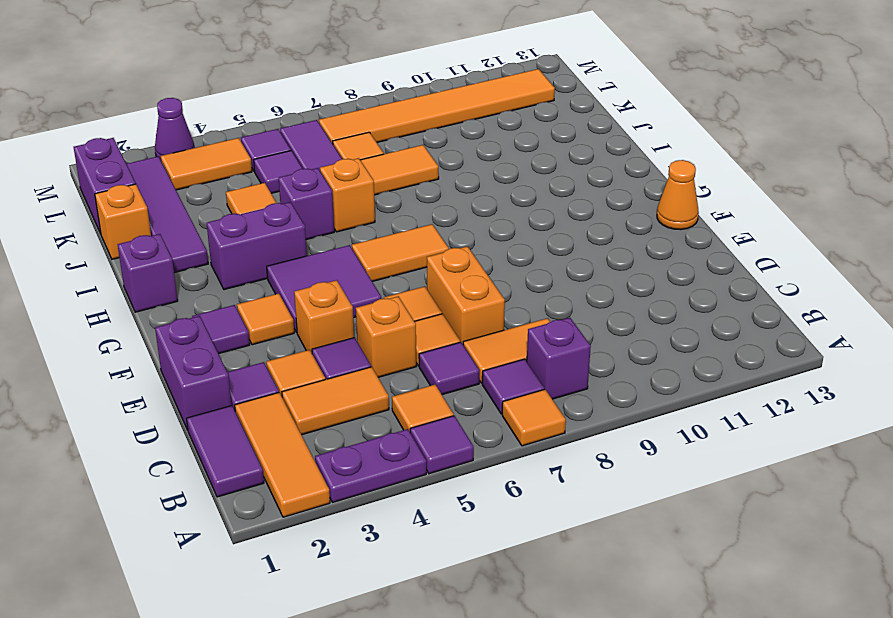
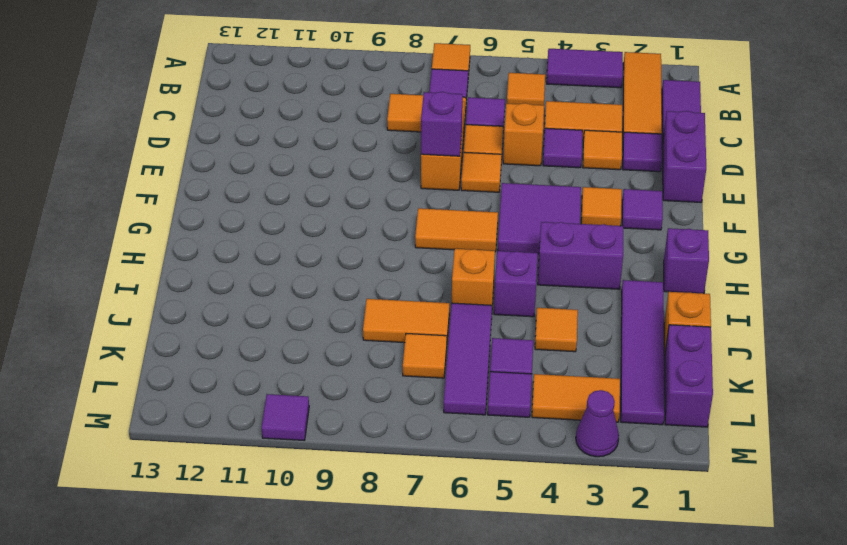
purple 1x2 plate [315,429,426,502] -> purple 1x2 tile [547,49,623,88]
purple 1x1 tile [410,416,474,474] -> purple 1x1 tile moved to [262,394,309,440]
purple 1x1 brick [527,318,591,399] -> purple 1x1 brick moved to [421,92,463,156]
orange 1x1 brick [294,280,354,352] -> none
orange 1x1 cone [657,160,699,230] -> none
orange 1x6 tile [319,69,555,144] -> none

